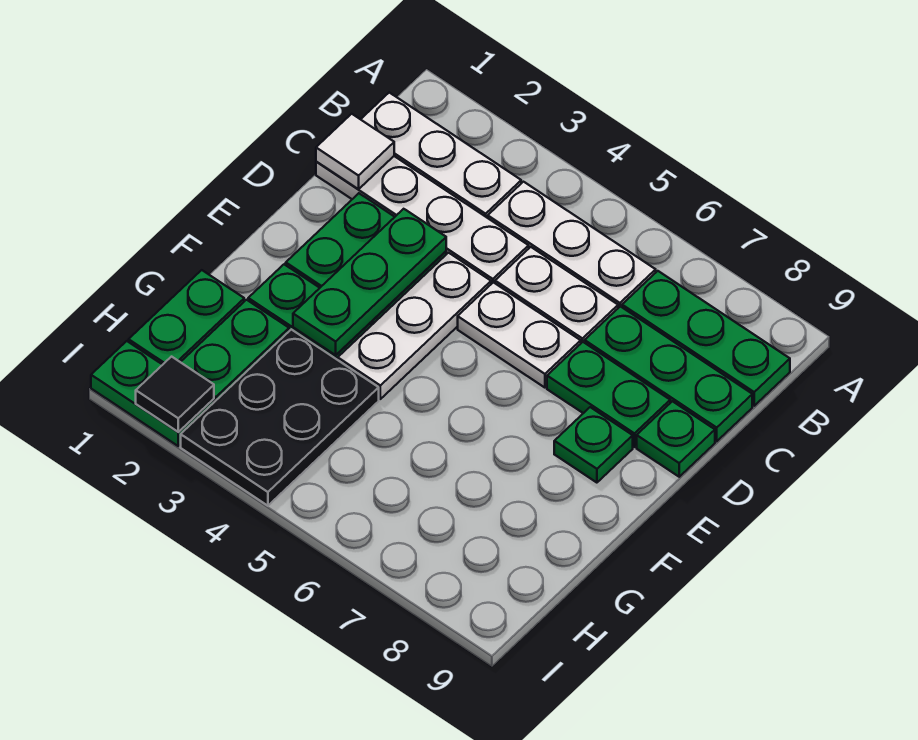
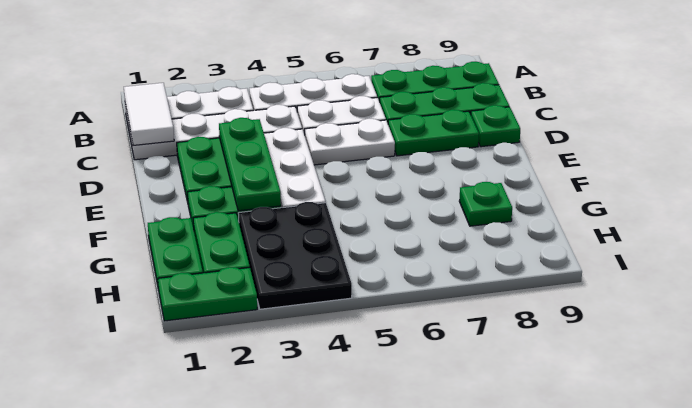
white 1x1 tile [316,114,394,189] -> white 1x2 tile [124,83,174,145]
green 1x1 plate [554,407,633,483] -> green 1x1 plate moved to [459,182,512,226]
black 1x1 tile [136,357,214,432] -> none

